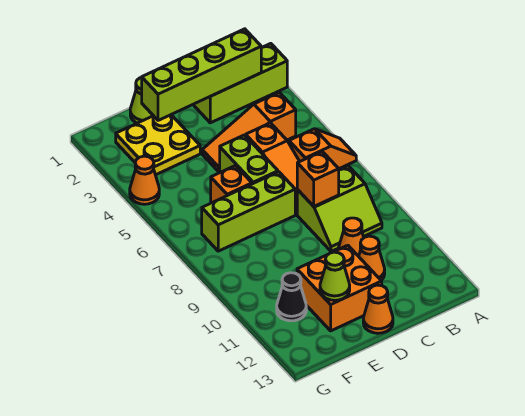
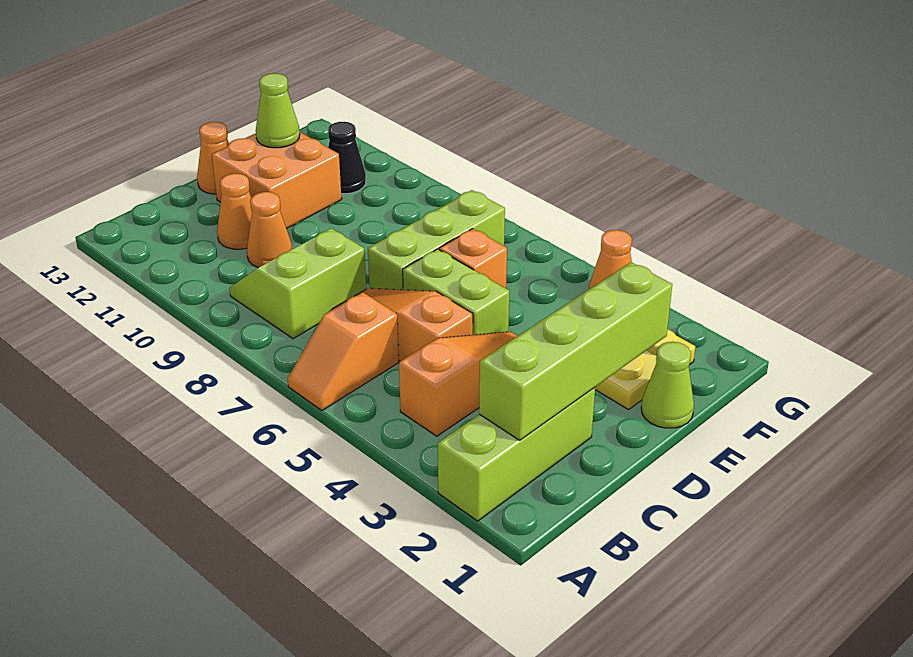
orange 1x1 brick [297,151,339,206] -> none

